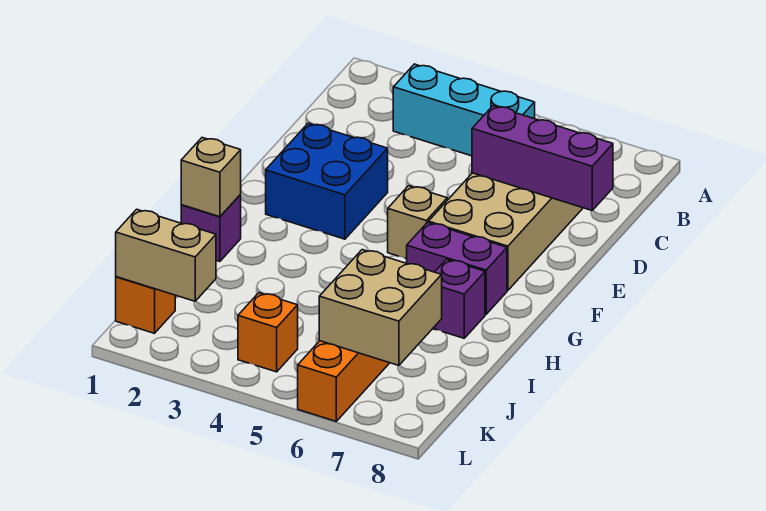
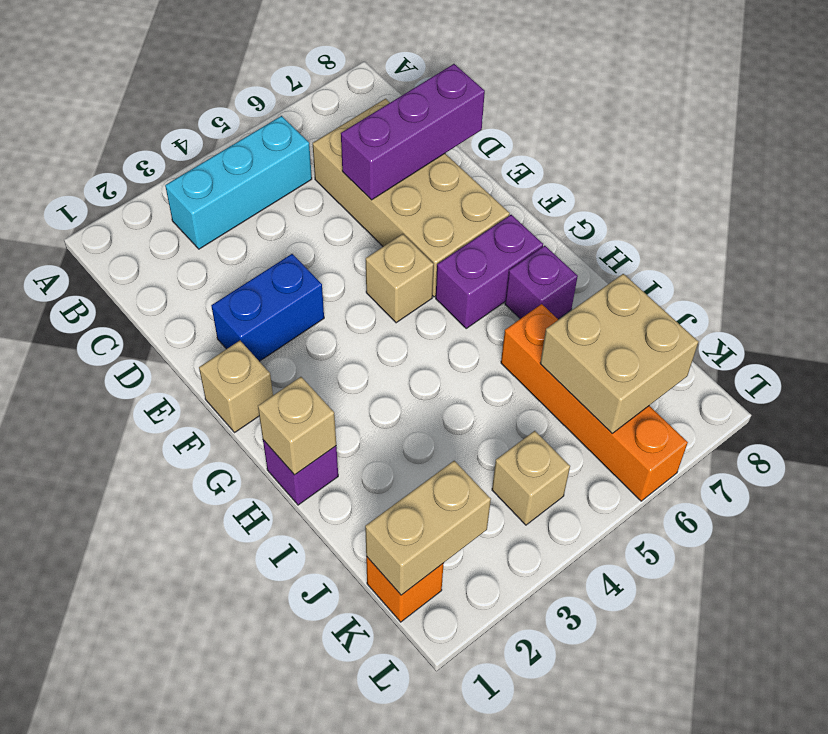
blue 2x2 brick [266,123,388,239] -> blue 1x2 brick [211,254,324,361]
none -> tan 1x1 brick [199,341,273,432]
orange 1x1 brick [238,293,298,372] -> tan 1x1 brick [492,431,570,525]

